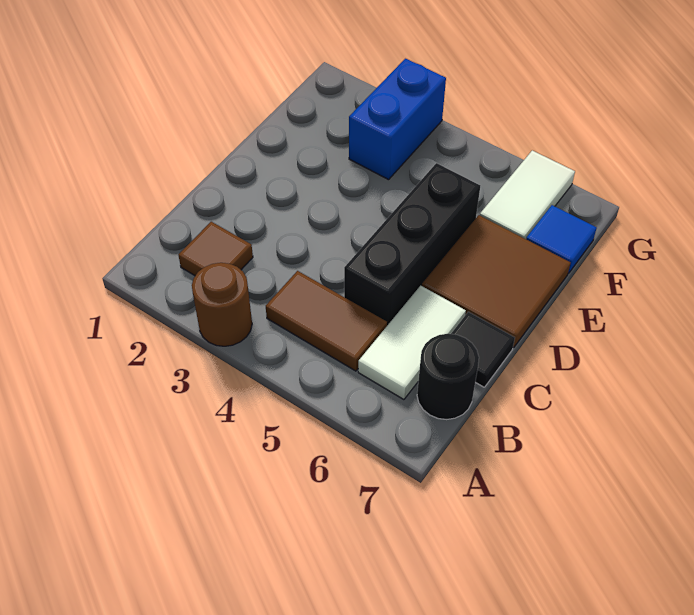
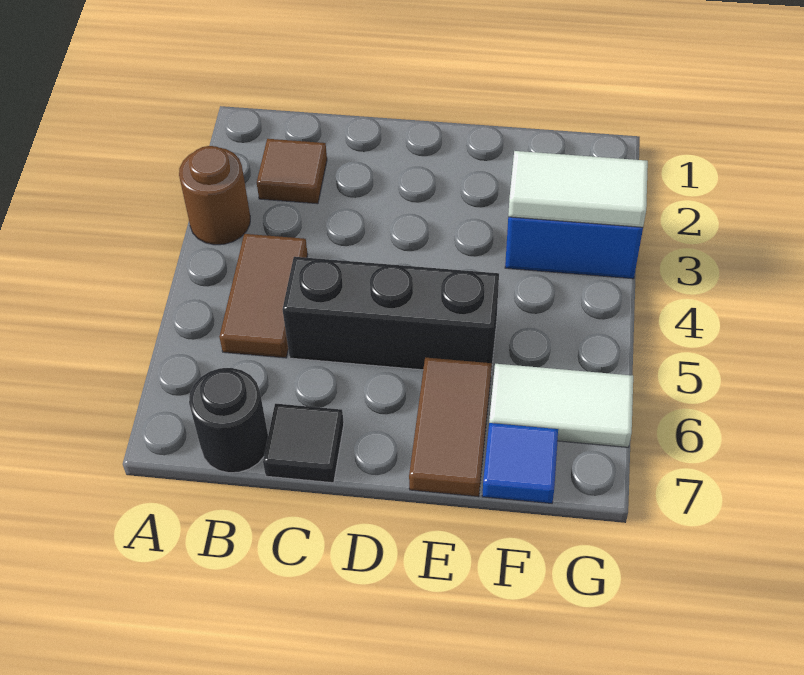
white 1x2 tile [358,286,466,400] -> white 1x2 tile moved to [508,151,648,227]
brown 2x2 tile [422,215,571,348] -> brown 1x2 tile [409,358,492,497]

